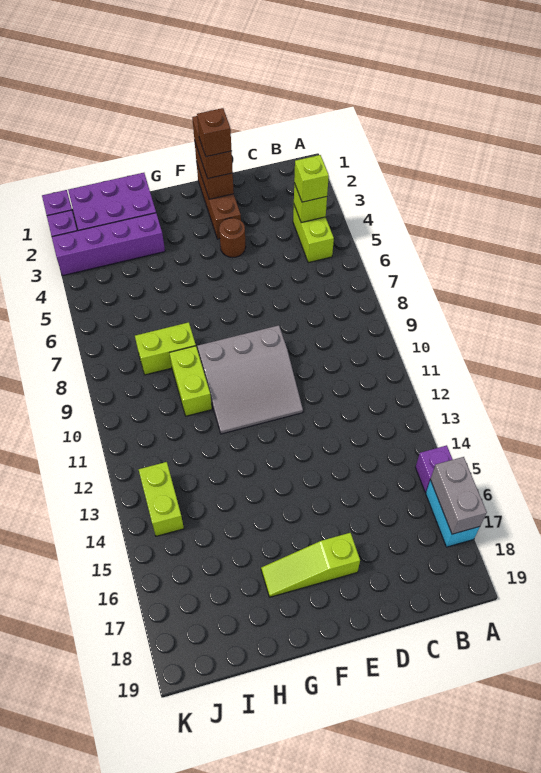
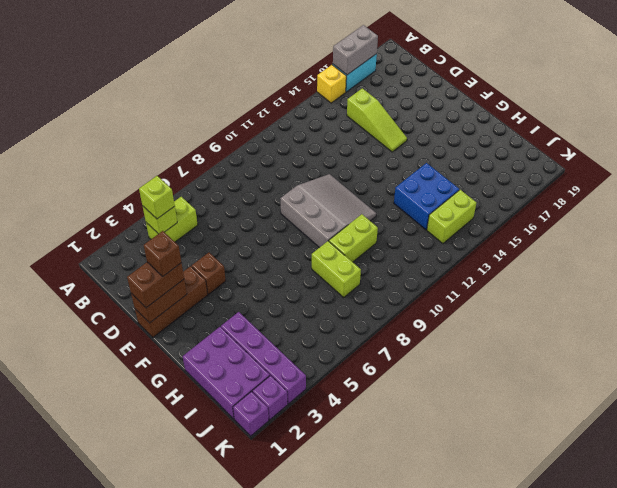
purple 1x1 brick [415,445,453,492] -> yellow 1x1 brick [317,65,346,103]
brown 1x1 round brick [219,218,246,258] -> brown 1x1 brick [192,253,226,294]
lime 1x3 slope [261,533,360,597] -> lime 1x3 slope moved to [347,88,407,152]
none -> blue 2x2 brick [394,163,459,230]

